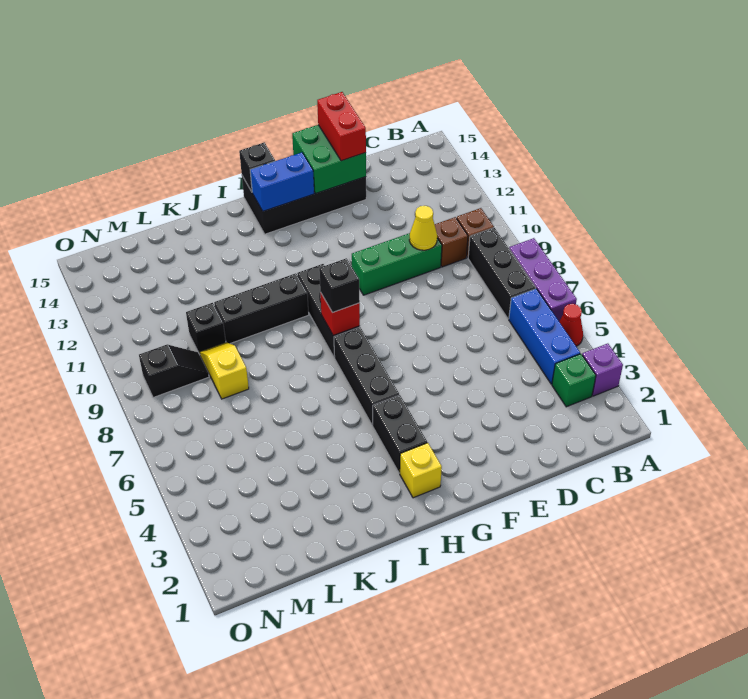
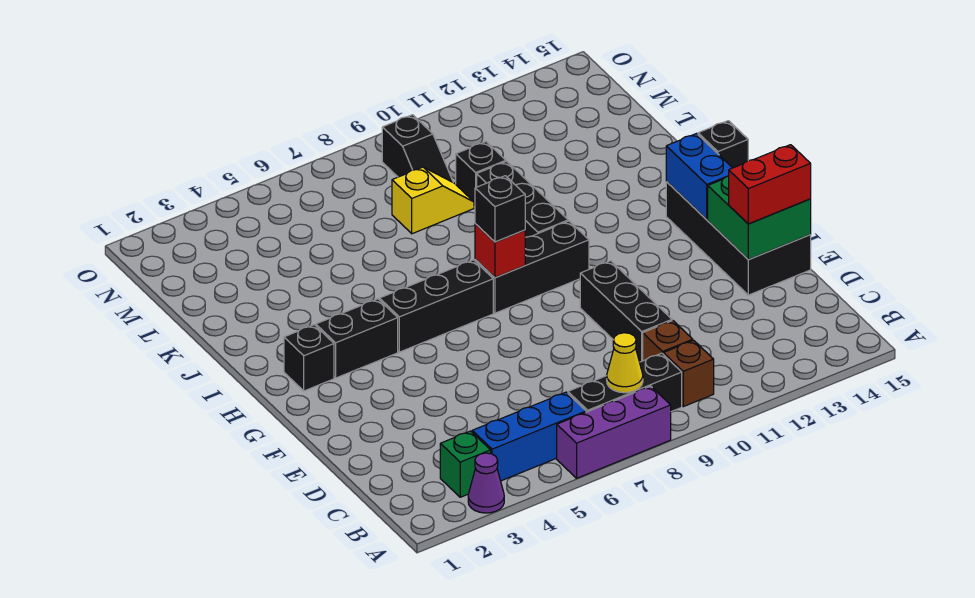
purple 1x1 brick [582,344,623,396] -> purple 1x1 cone [468,453,504,513]
red 1x1 cone [559,304,583,346] -> none
green 1x3 brick [352,233,442,295] -> black 1x3 brick [580,261,672,362]
yellow 1x1 cone [409,206,437,250] -> yellow 1x1 cone moved to [607,333,643,393]
yellow 1x1 brick [400,443,442,498] -> black 1x1 brick [284,325,334,391]

